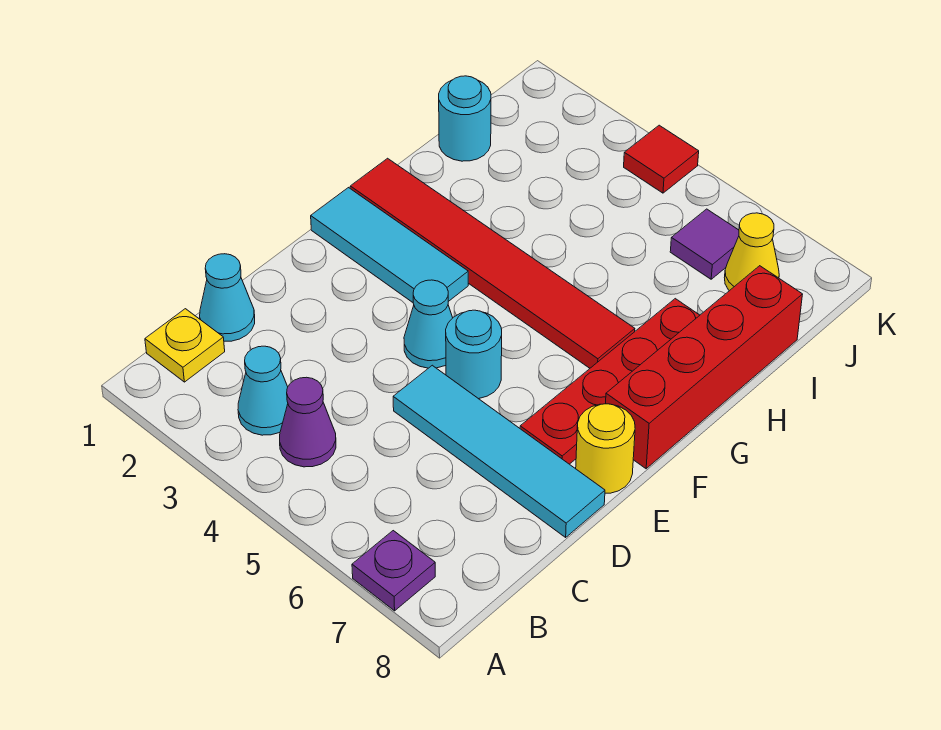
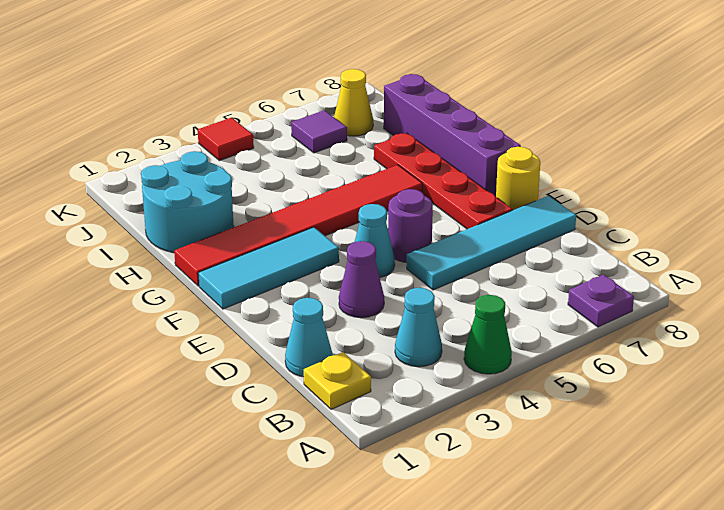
none -> green 1x1 cone [464,295,512,374]
purple 1x1 cone [280,377,336,467] -> purple 1x1 cone moved to [339,241,384,318]
cyan 1x1 round brick [446,310,502,399] -> purple 1x1 round brick [388,189,433,262]
red 1x4 brick [606,266,803,469] -> purple 1x4 brick [384,74,521,197]
cyan 1x1 round brick [439,76,491,161] -> cyan 2x2 round brick [141,151,234,253]

